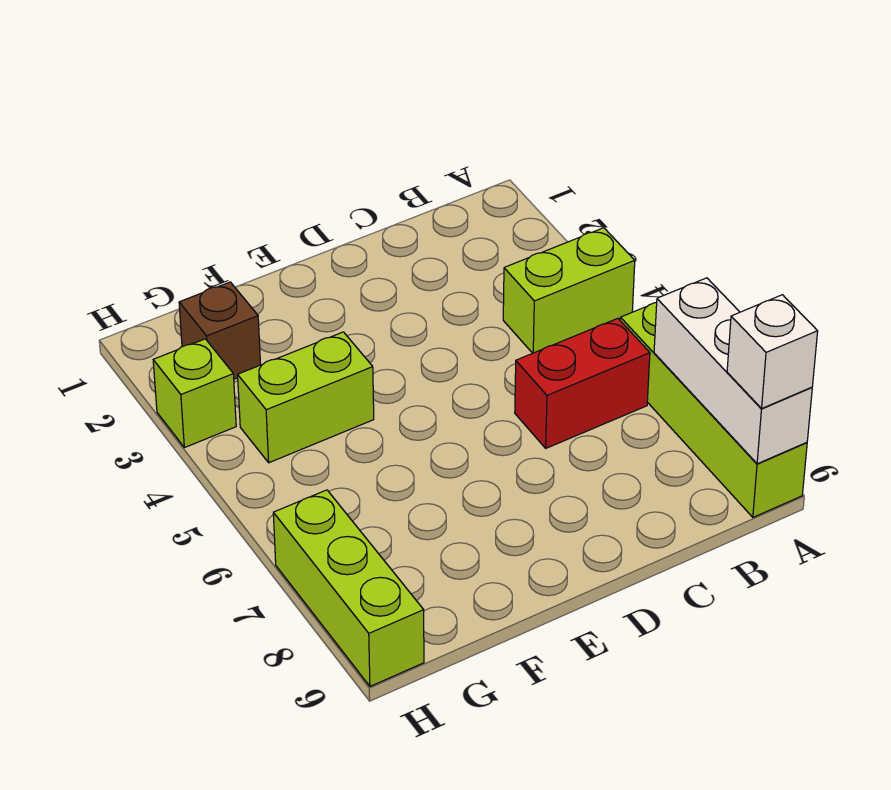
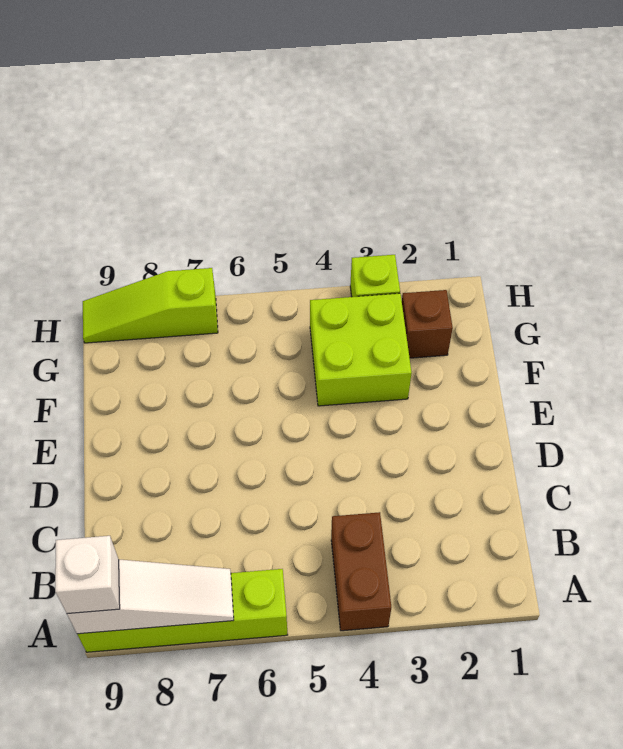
lime 1x2 brick [503,228,635,353] -> brown 1x2 brick [331,512,391,631]
white 1x3 brick [654,278,812,464] -> white 1x3 slope [67,560,234,634]
red 1x2 brick [515,318,650,448] -> none
lime 1x2 brick [238,332,374,463] -> lime 2x2 brick [310,293,412,406]
lime 1x3 brick [273,490,424,686] -> lime 1x3 slope [83,268,218,343]

